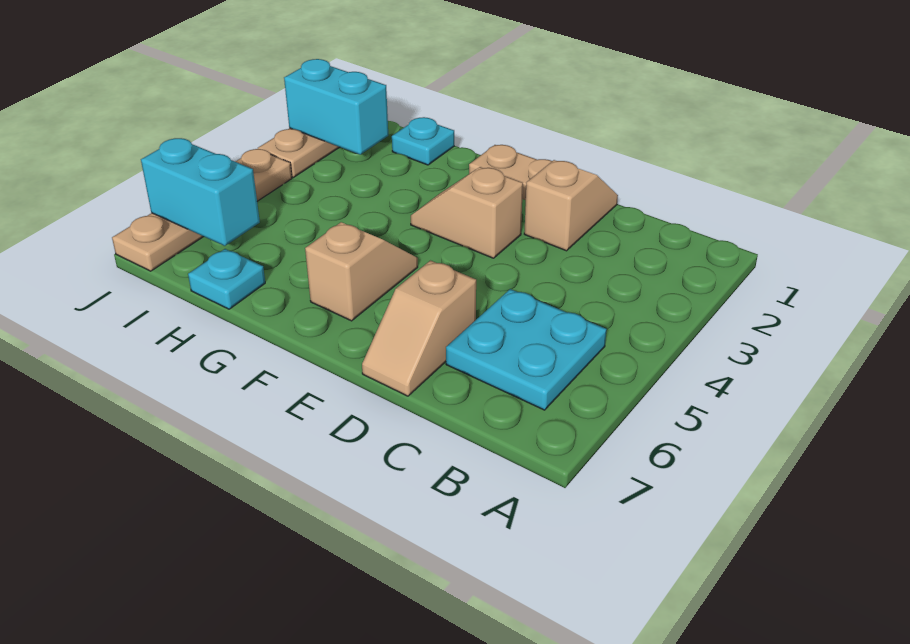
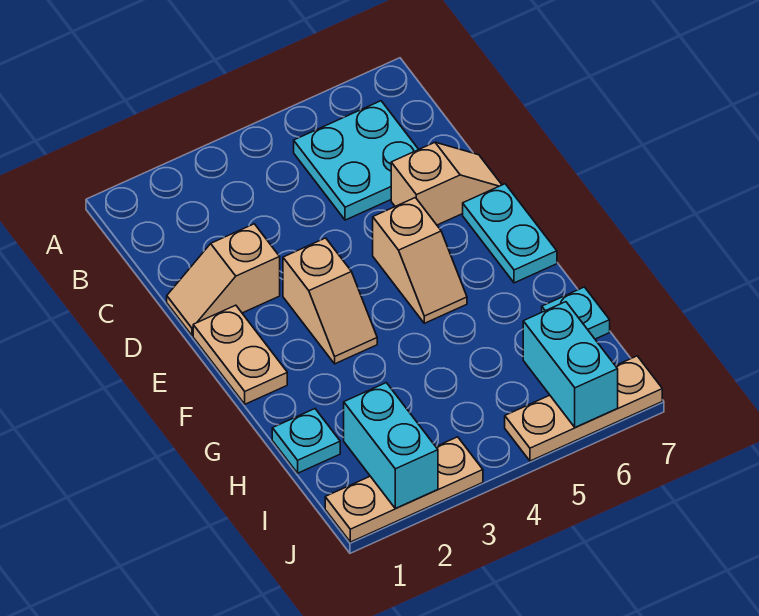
none -> cyan 1x2 plate [463,184,557,283]
tan 1x2 slope [305,222,418,321] -> tan 1x2 slope turned to [373,198,467,323]
tan 1x4 plate [112,149,292,271] -> tan 1x3 plate [505,356,662,461]

